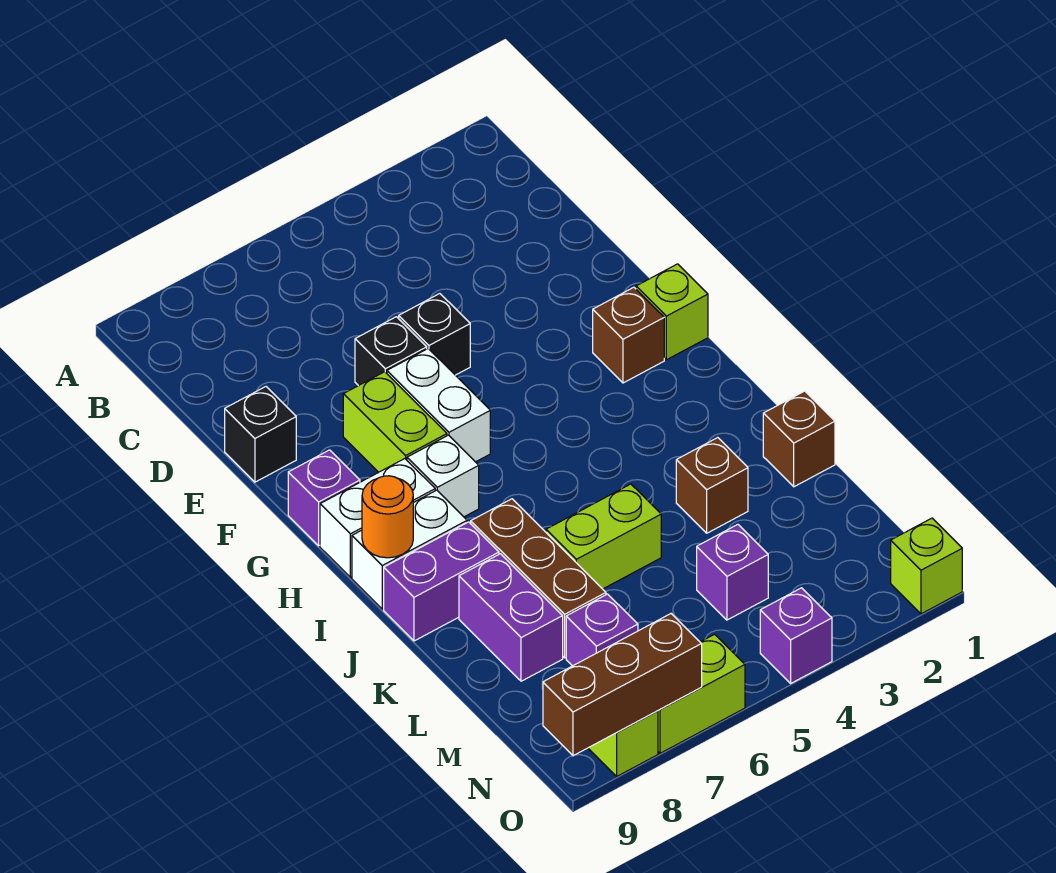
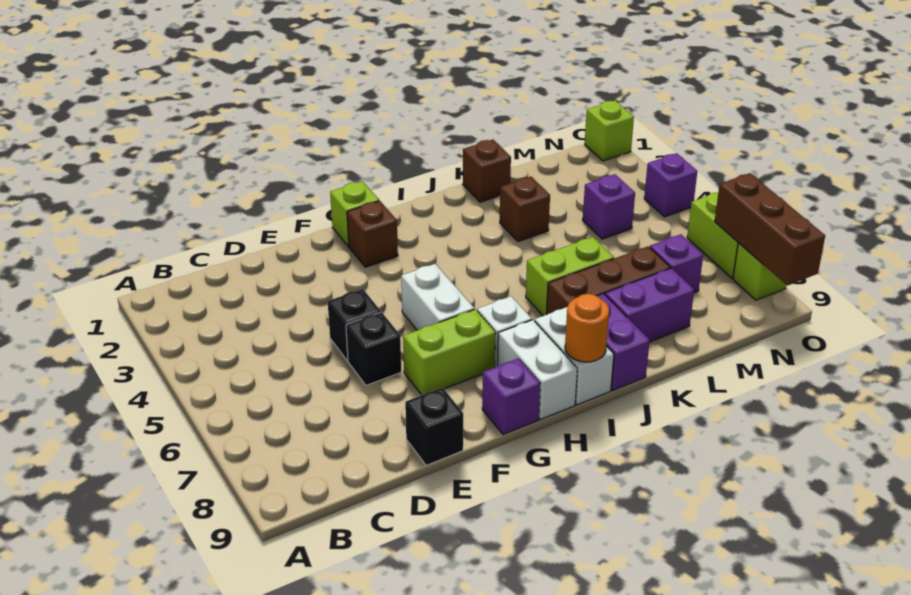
white 1x2 brick [387,349,490,462] -> white 1x2 brick turned to [401,264,474,330]
lime 1x2 brick [546,484,661,589] -> lime 1x2 brick turned to [526,237,614,316]

